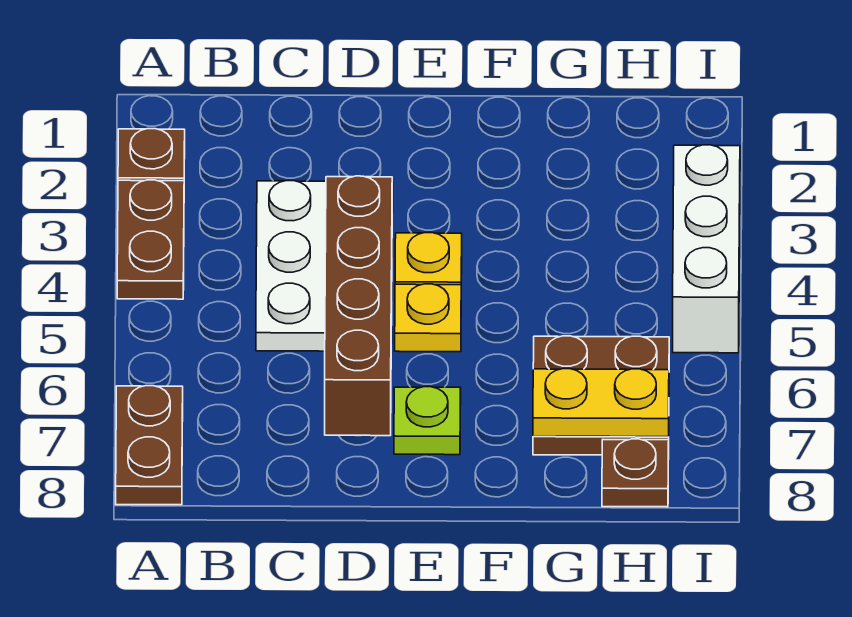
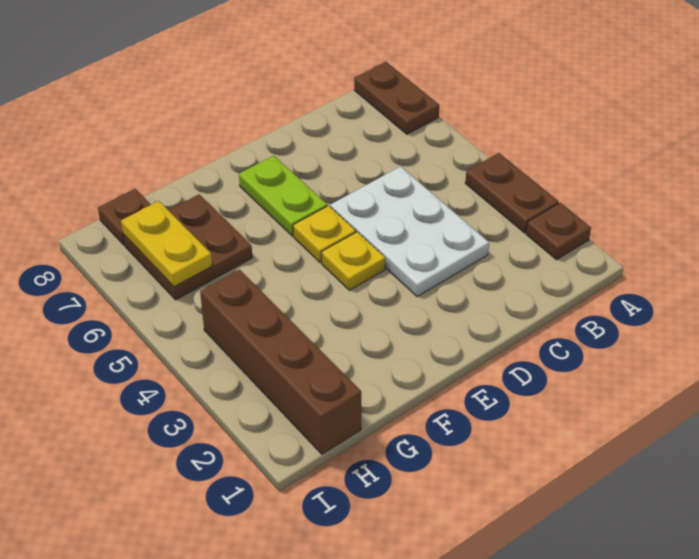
brown 1x4 brick [325,176,392,436] -> brown 1x4 brick moved to [200,270,361,454]
lime 1x1 plate [394,387,461,455] -> lime 1x2 plate [239,156,327,236]
yellow 1x2 plate [533,369,669,437] -> yellow 1x2 plate turned to [121,201,212,287]
white 1x3 brick [673,145,740,353] -> none

